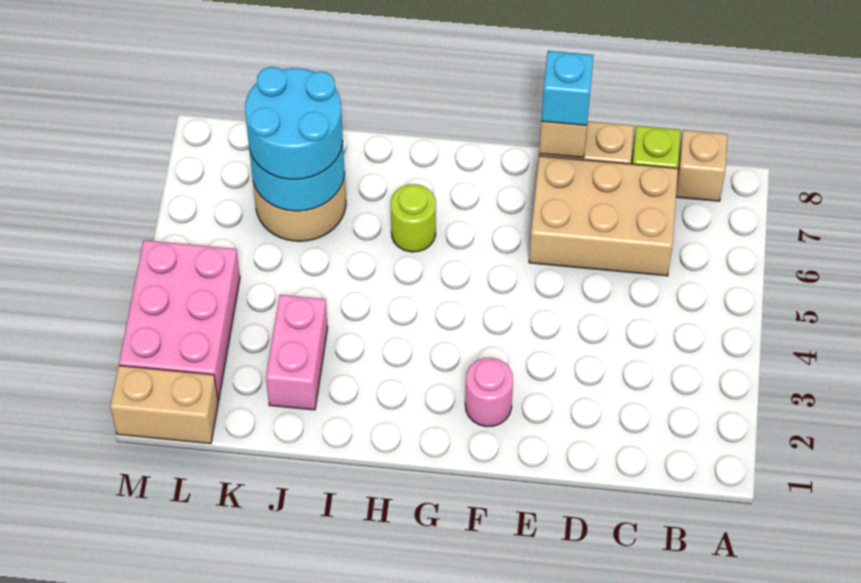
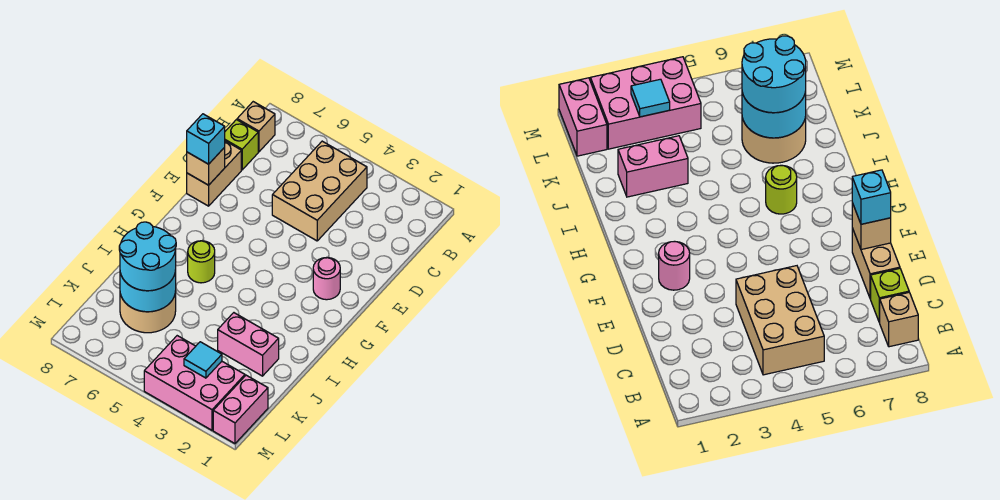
tan 2x3 brick [529,156,678,276] -> tan 2x3 brick moved to [272,141,367,241]
tan 1x2 brick [110,366,218,444] -> pink 1x2 brick [213,375,268,443]
none -> cyan 1x1 tile [184,342,222,378]

